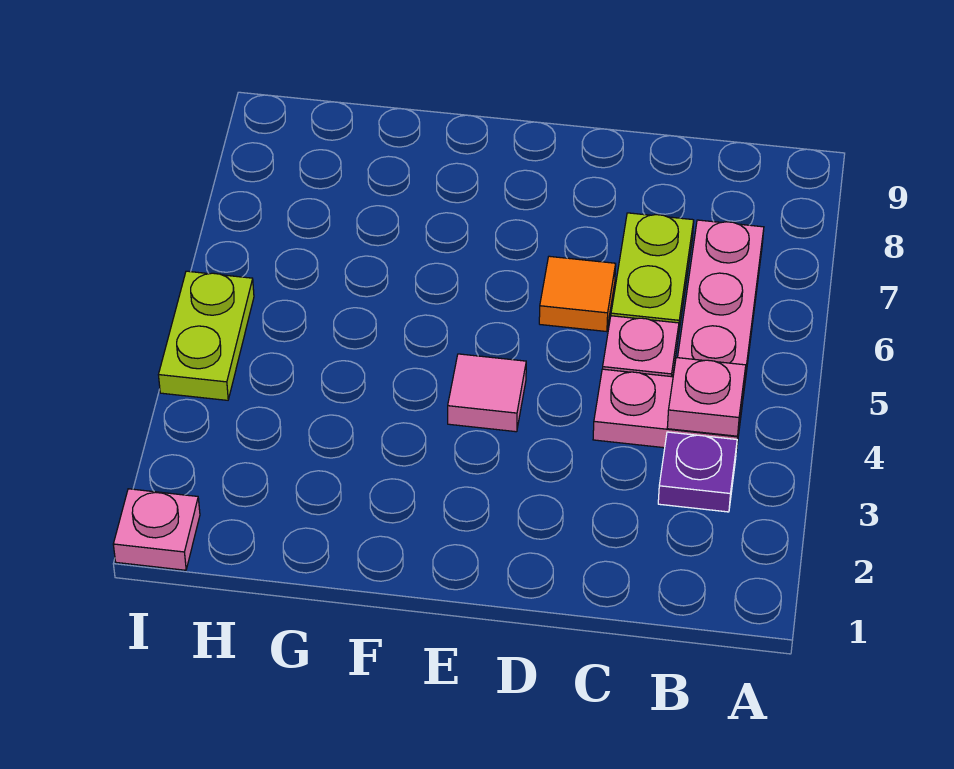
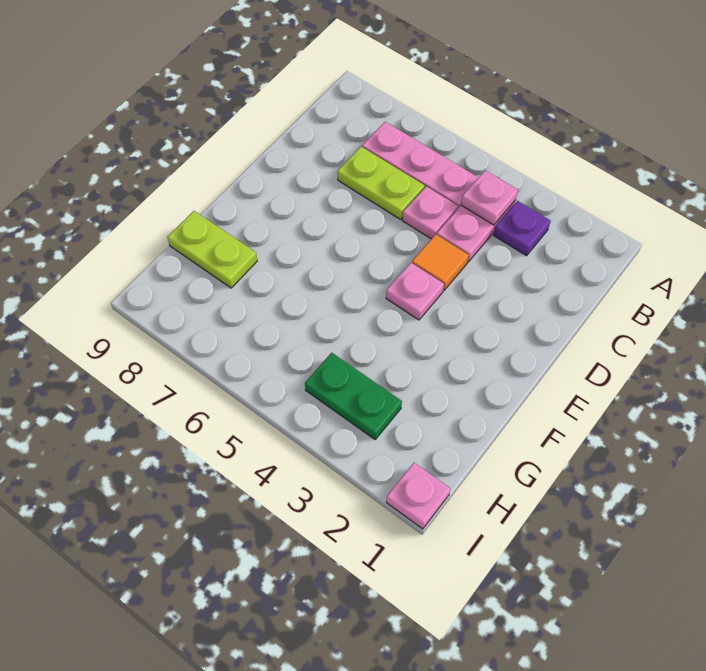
orange 1x1 tile [539,256,616,332] -> orange 1x1 tile moved to [412,234,469,290]
pink 1x1 tile [448,354,526,432] -> pink 1x1 plate [386,263,444,320]
none -> green 1x2 plate [305,353,402,439]
lime 1x2 plate [159,271,254,400] -> lime 1x2 plate moved to [167,211,257,288]

